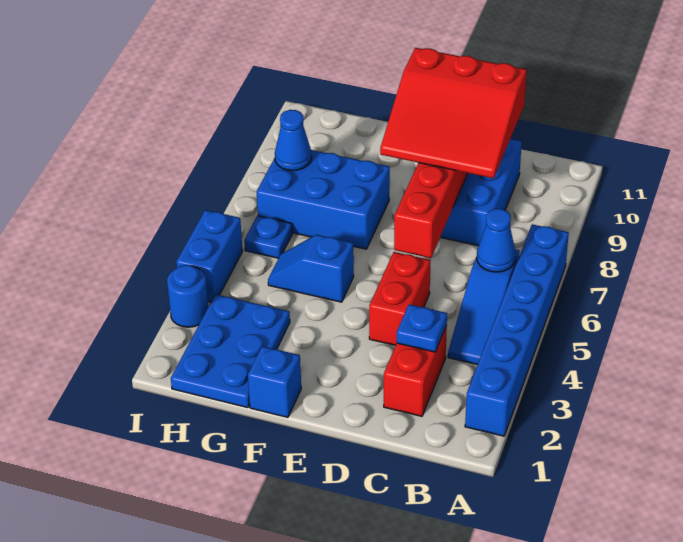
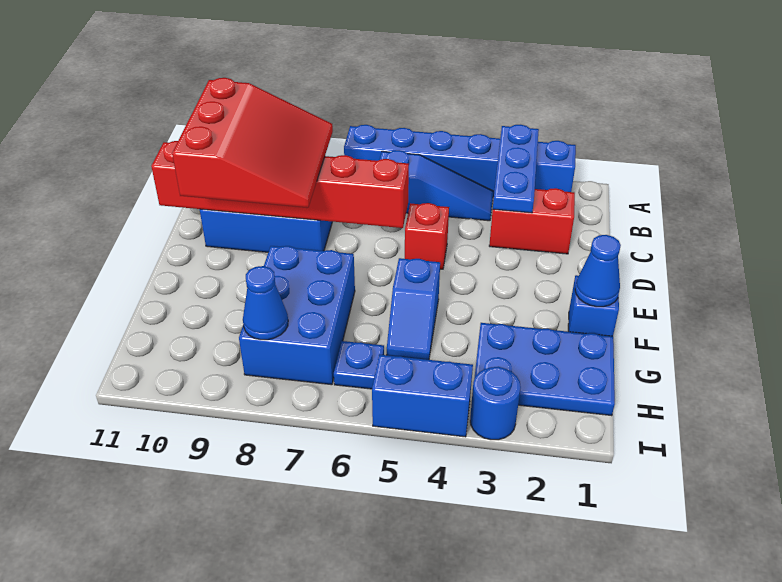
blue 1x1 cone [477,209,516,272] -> blue 1x1 cone moved to [575,235,621,307]
blue 1x1 plate [397,304,447,352] -> blue 1x3 plate [493,125,539,213]
red 1x2 brick [369,252,431,345] -> red 1x1 brick [405,203,449,269]

